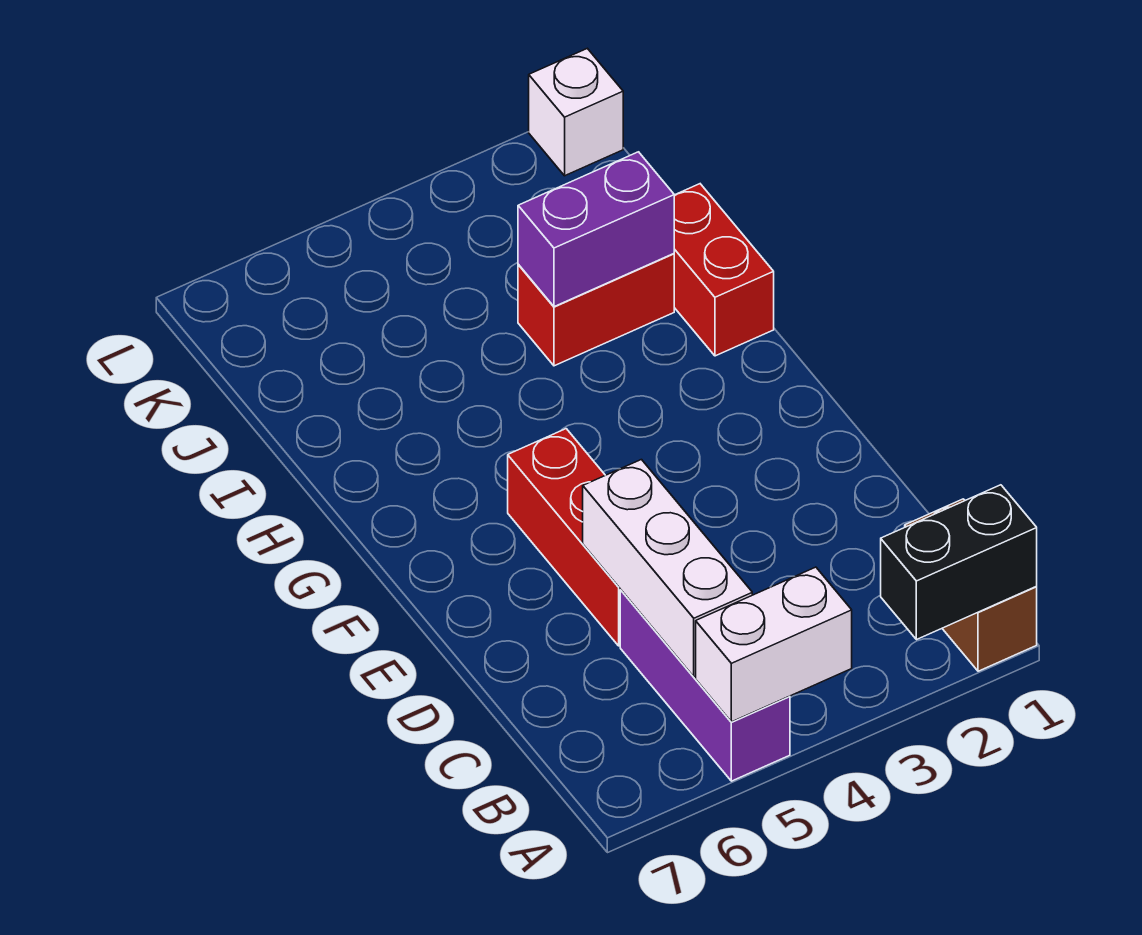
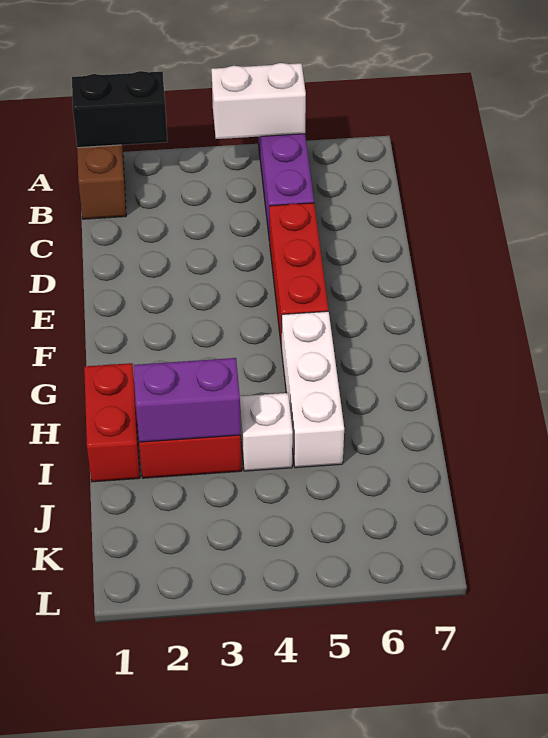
white 1x3 brick [583,460,752,677] -> white 1x3 brick moved to [282,311,344,468]
white 1x1 brick [529,48,623,176] -> white 1x1 brick moved to [240,393,293,471]

